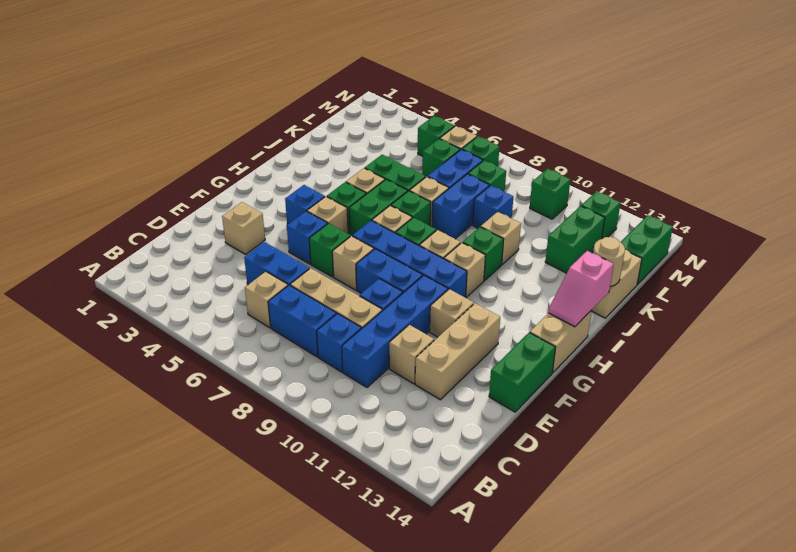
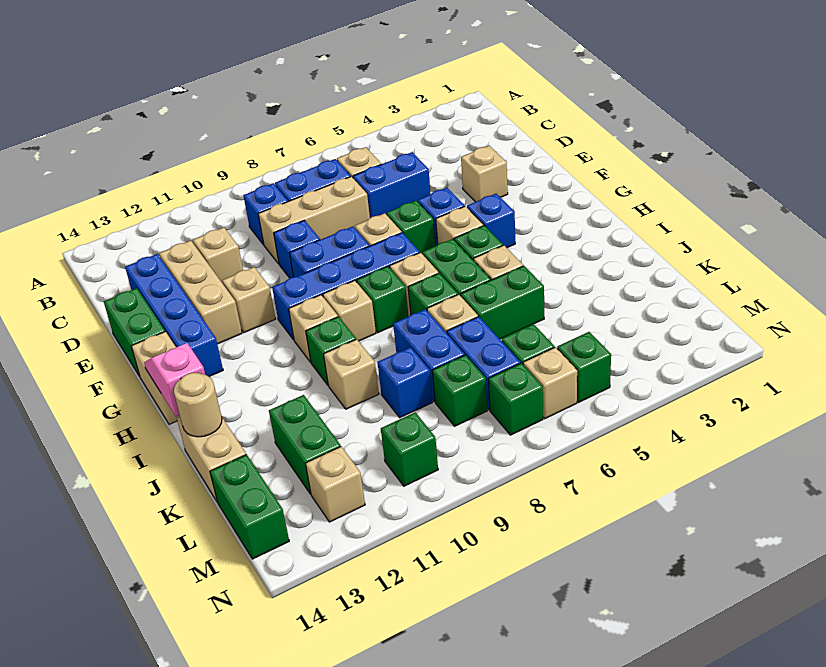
blue 1x4 brick [342,275,448,387] -> blue 1x4 brick moved to [125,254,223,377]
green 1x1 brick [581,191,620,239] -> tan 1x1 brick [306,446,365,522]

